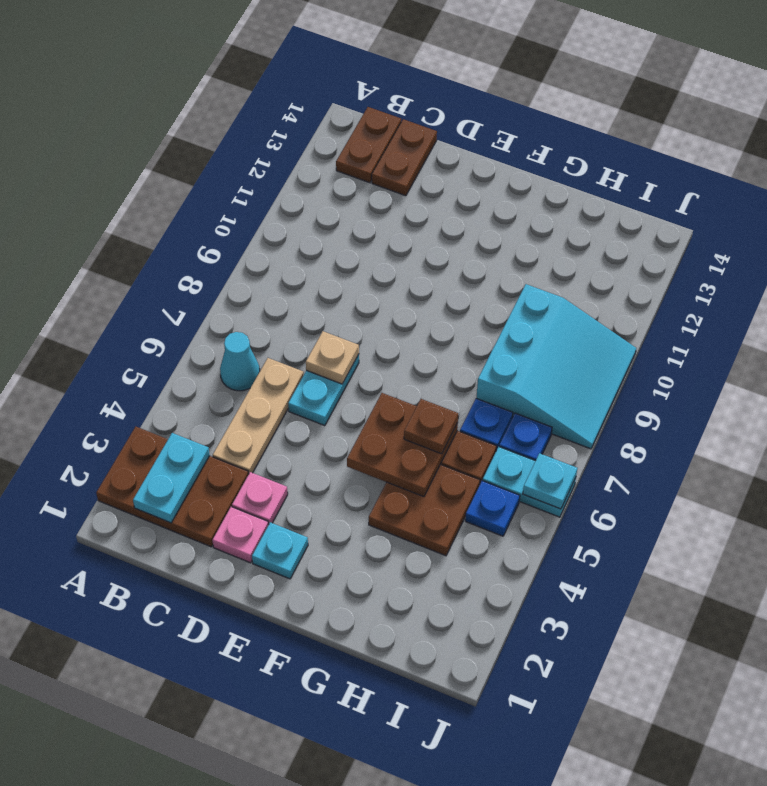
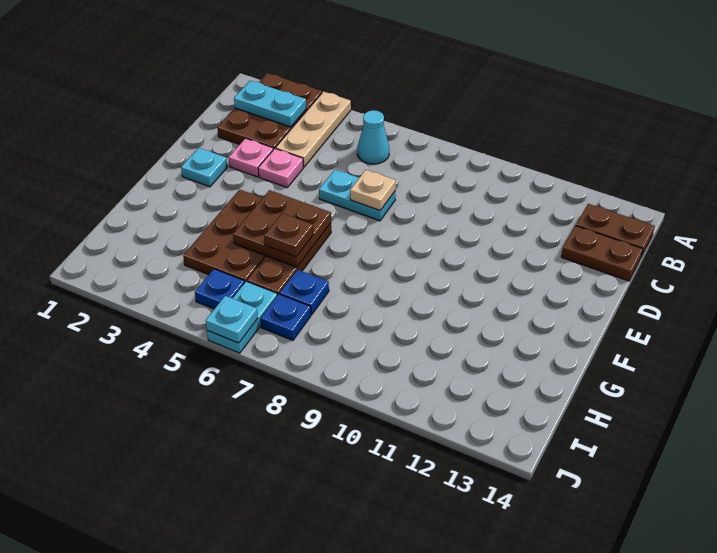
tan 1x3 plate [213,358,304,474] -> tan 1x3 plate turned to [276,92,351,167]
pink 1x1 plate [212,507,268,563] -> pink 1x1 plate moved to [258,148,303,187]
brown 2x2 plate [369,464,480,556] -> brown 2x3 plate [183,190,266,282]
cyan 3x3 slope [477,284,636,449] -> none

